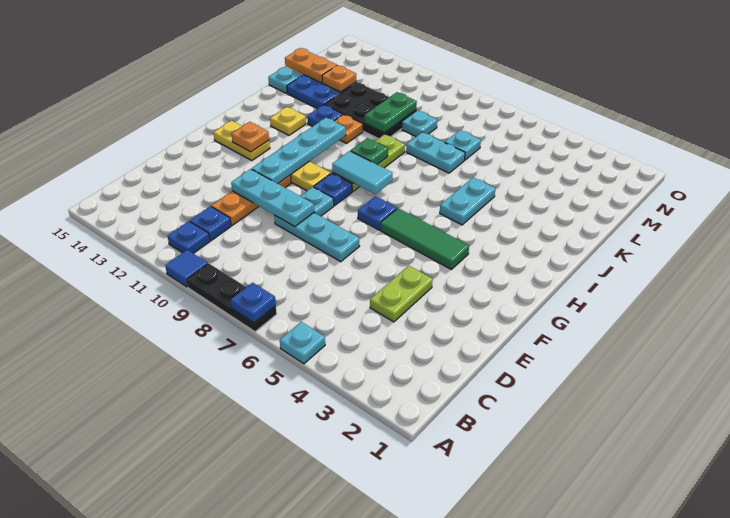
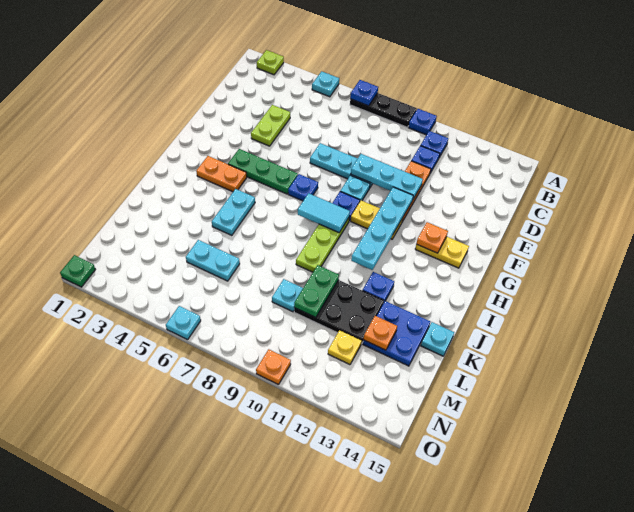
none -> lime 1x1 plate [257,50,284,75]
blue 1x1 tile [165,250,208,287] -> blue 1x1 plate [408,109,437,135]
green 1x3 tile [380,208,469,269] -> green 1x3 plate [228,149,298,194]
green 1x1 plate [351,138,388,165] -> green 1x1 plate moved to [60,255,95,287]
yellow 1x1 plate [270,107,306,135] -> yellow 1x1 plate moved to [328,330,362,365]
orange 1x1 plate [335,114,363,143] -> orange 1x1 plate moved to [256,349,291,385]
cyan 1x2 plate [406,132,465,173] -> cyan 1x2 plate moved to [186,240,240,281]
cyan 1x1 plate [445,130,481,160] -> cyan 1x1 plate moved to [166,306,201,340]
orange 1x2 plate [285,48,337,83] -> orange 1x2 plate moved to [196,156,247,192]

